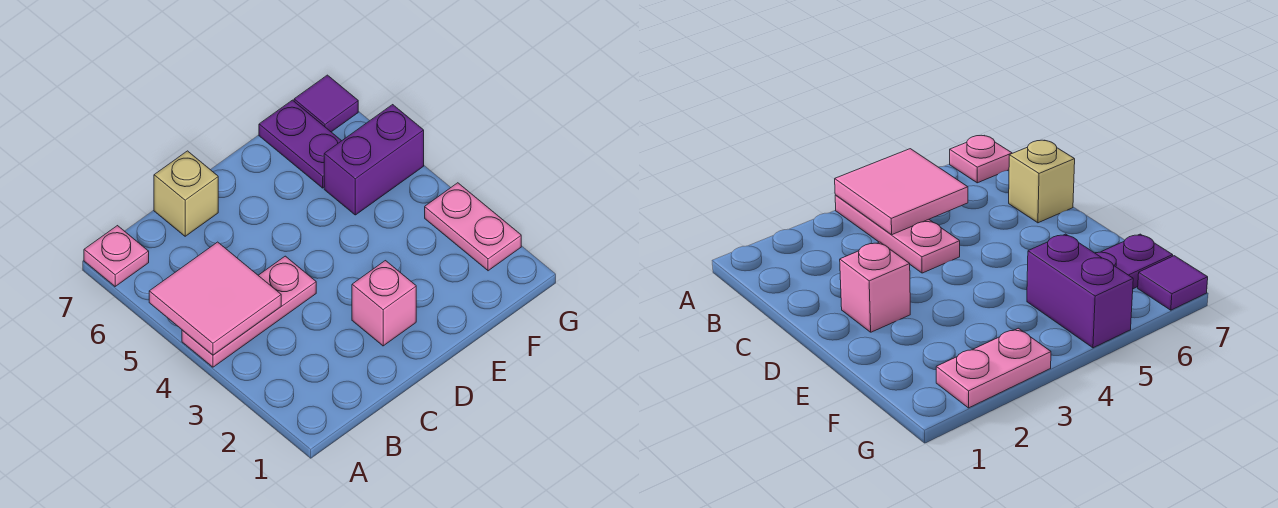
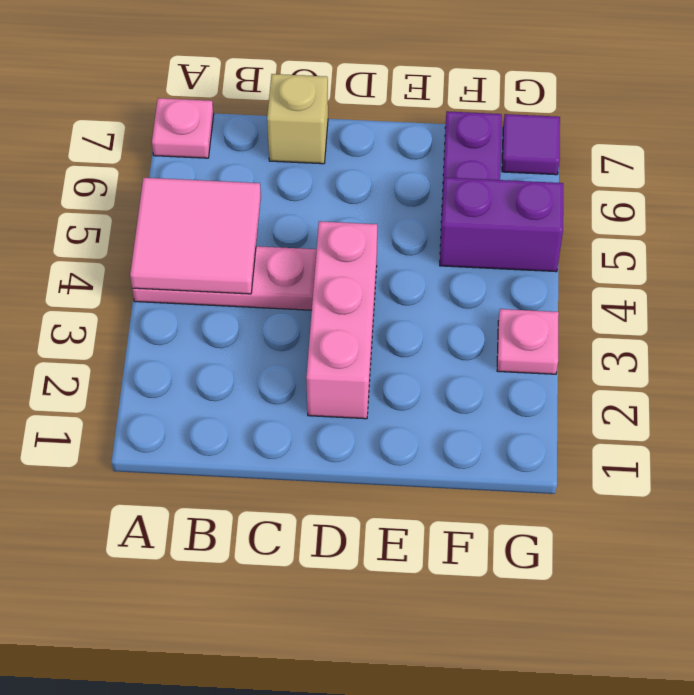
pink 1x1 brick [352,261,416,346] -> pink 1x3 brick [306,221,377,419]
pink 1x2 plate [425,183,521,271] -> pink 1x1 plate [497,309,559,374]

